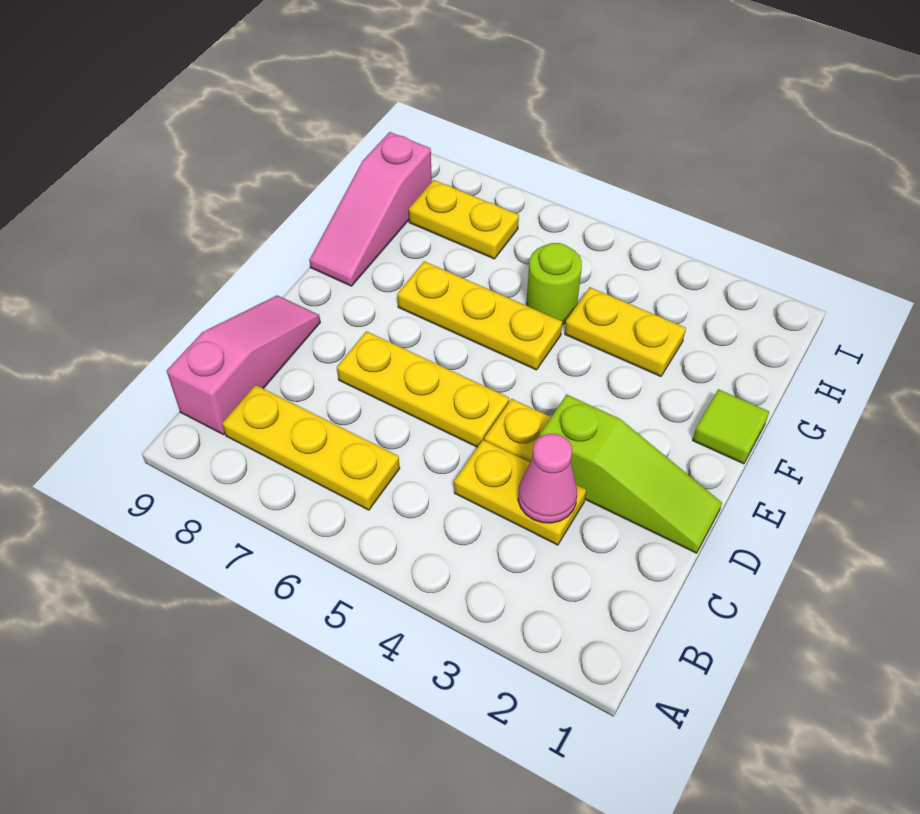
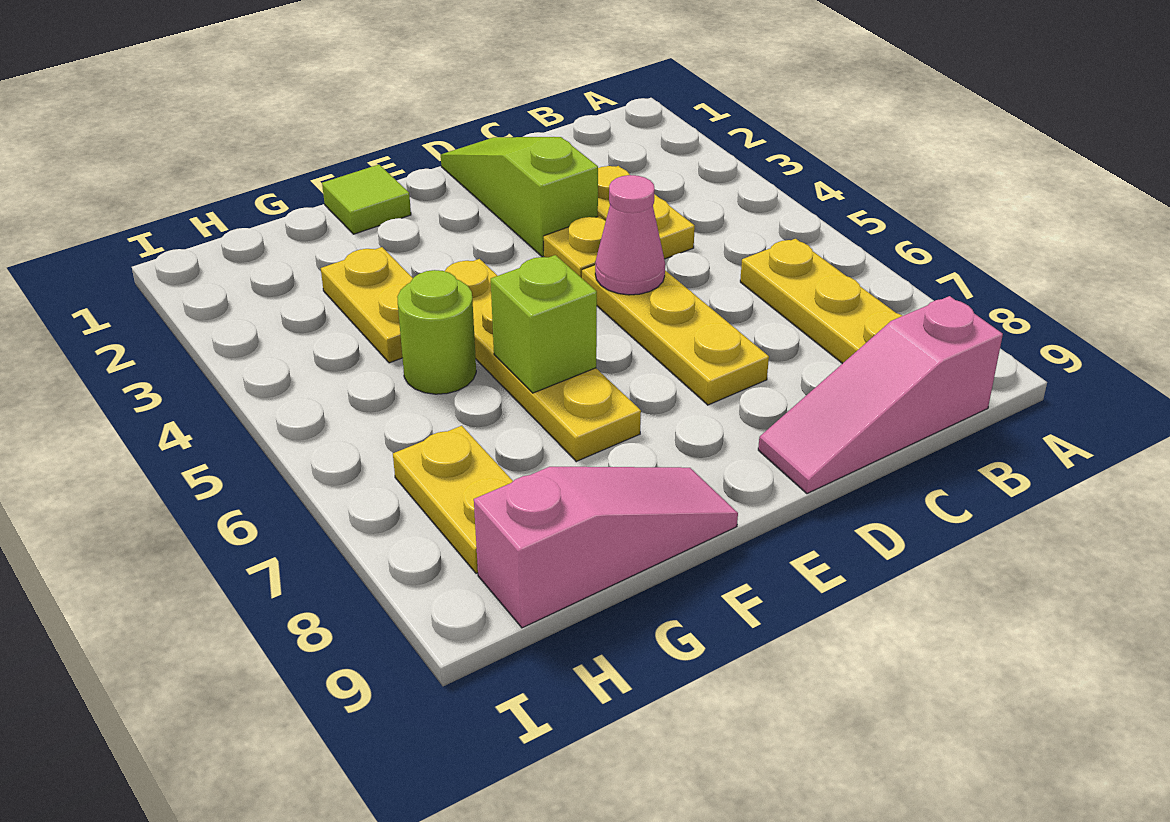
pink 1x1 cone [518,434,577,523] -> pink 1x1 cone moved to [595,175,665,295]
yellow 1x3 plate [397,261,562,370] -> yellow 1x4 plate [445,259,641,461]
none -> lime 1x1 brick [491,255,597,393]

